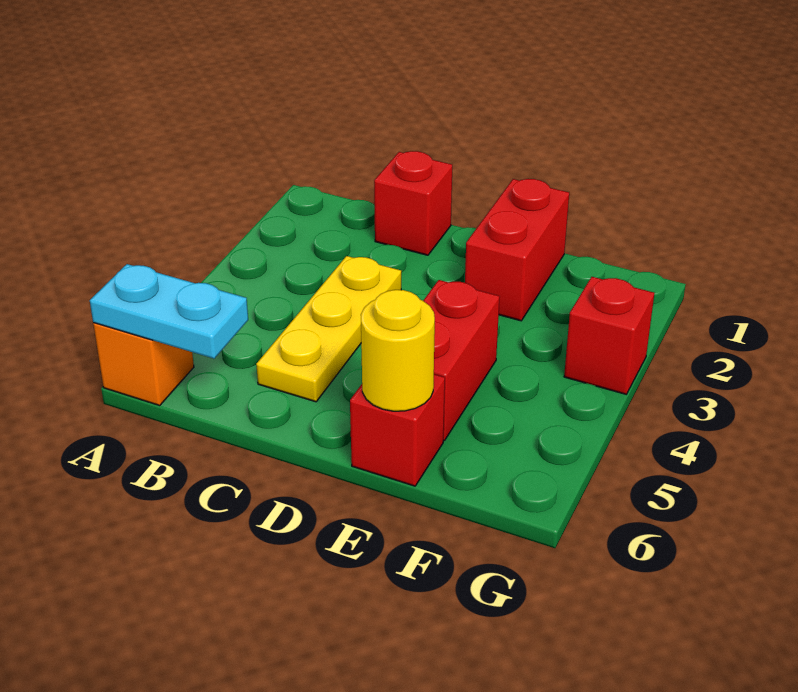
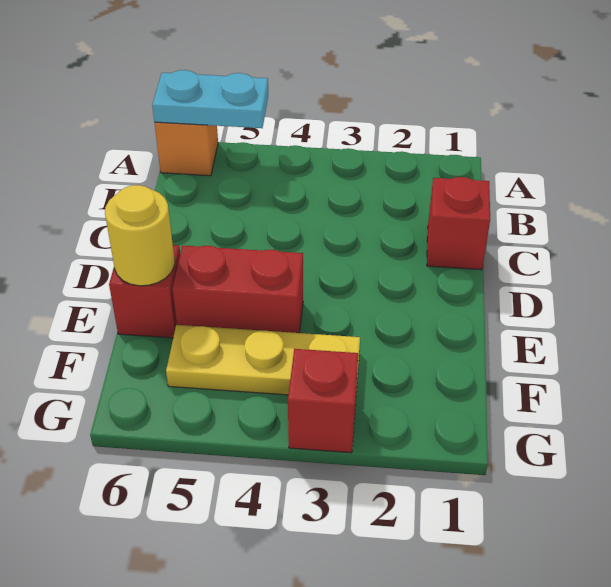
cyan 1x2 plate [90,264,248,359] -> cyan 1x2 plate turned to [152,70,268,128]
yellow 1x3 plate [256,256,401,402] -> yellow 1x3 plate moved to [166,325,360,395]
red 1x2 brick [465,179,569,321] -> none

